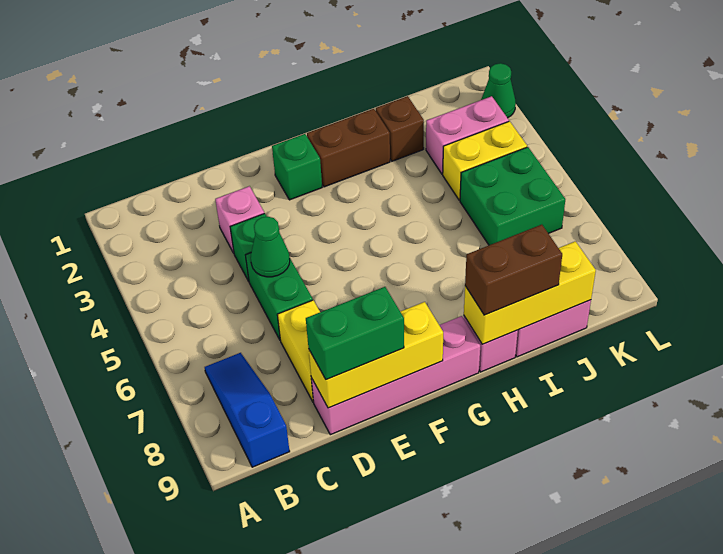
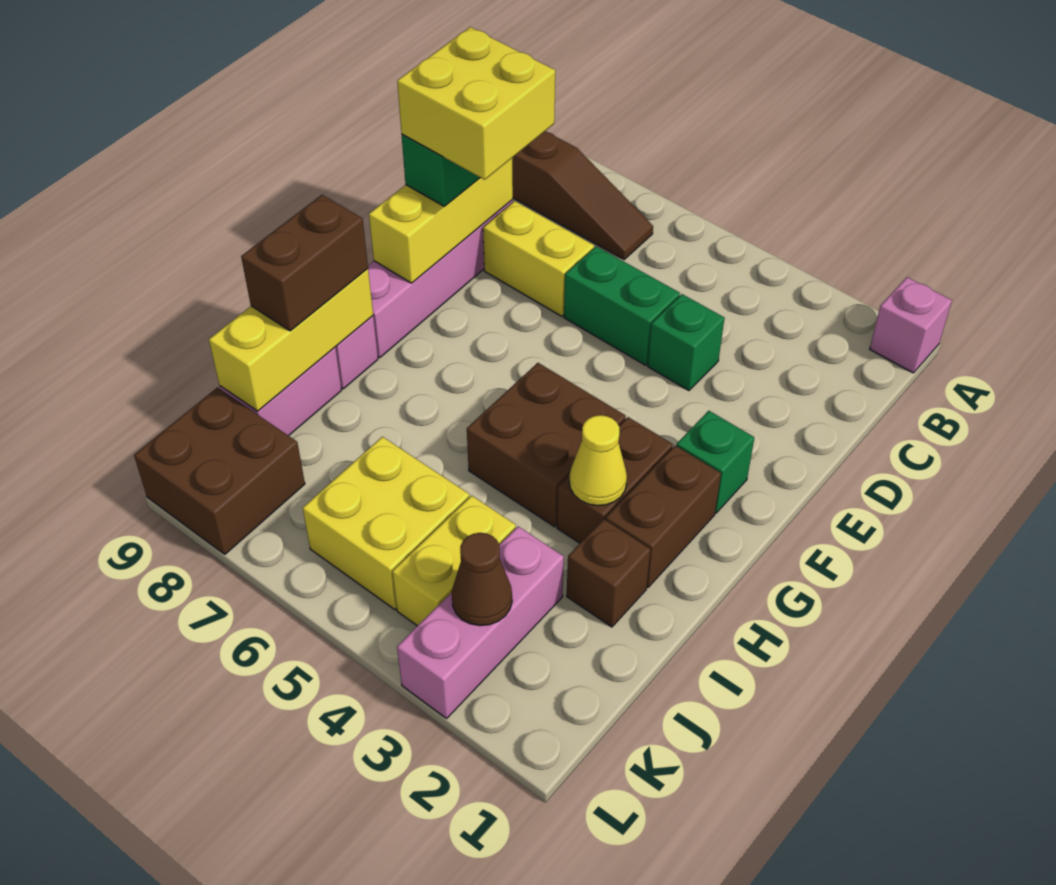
blue 1x3 slope [205,353,290,467] -> brown 1x3 slope [512,131,653,259]
pink 1x1 brick [215,186,264,253] -> pink 1x1 brick moved to [870,277,952,373]
green 1x1 cone [251,217,290,277] -> none
none -> yellow 2x2 brick [397,27,555,180]
none -> brown 1x2 brick [557,417,673,543]
none -> brown 2x2 brick [467,363,626,527]
none -> yellow 1x1 cone [569,415,627,506]
pink 1x2 brick [426,96,509,174] -> pink 1x3 brick [397,526,564,718]
green 2x2 brick [460,147,565,245] -> yellow 2x2 brick [303,437,469,610]
none -> brown 1x1 cone [452,533,512,626]
none -> brown 2x2 brick [134,388,305,554]
green 1x1 cone [481,63,516,118] -> none

